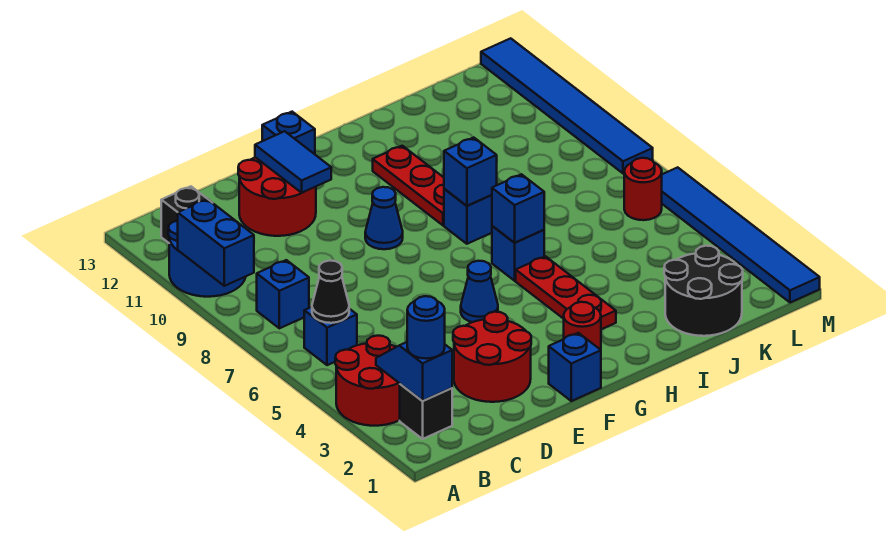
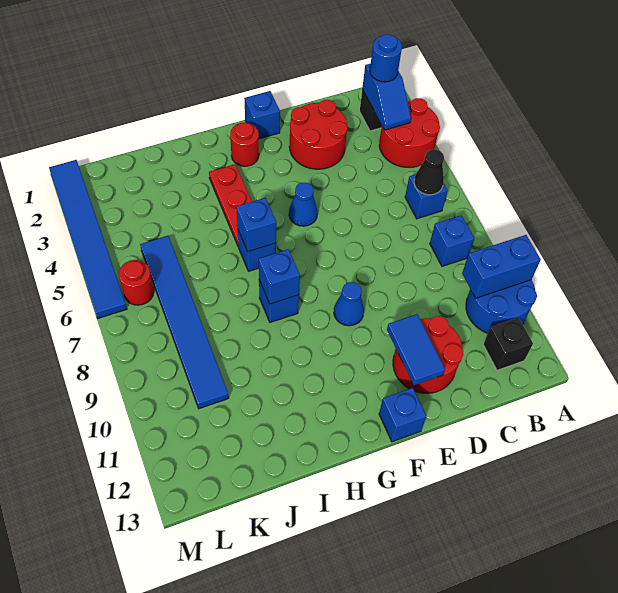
blue 1x2 brick [178,199,254,286] -> blue 1x2 brick turned to [462,235,541,298]
red 1x3 plate [373,146,444,225] -> none
black 2x2 round brick [664,246,743,336] -> none
blue 1x6 tile [481,38,653,174] -> blue 1x6 tile moved to [140,236,229,409]

